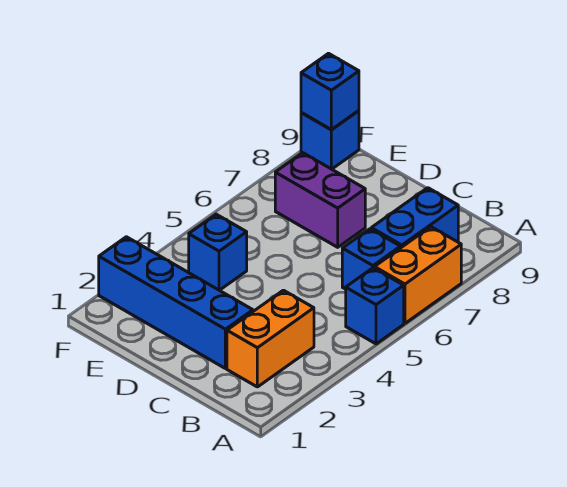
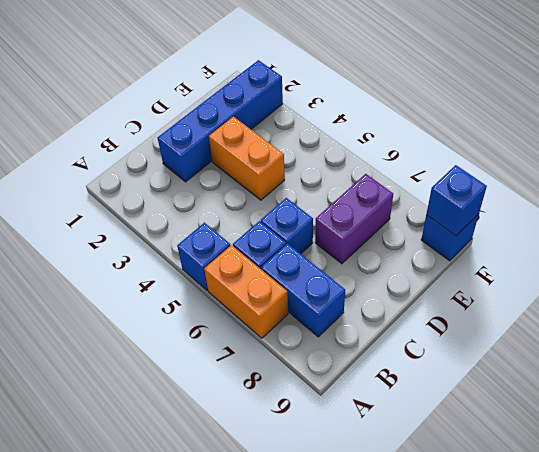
orange 1x2 brick [227,290,314,387] -> orange 1x2 brick moved to [209,117,285,200]
blue 1x1 brick [189,214,247,290] -> blue 1x1 brick moved to [261,198,313,254]

